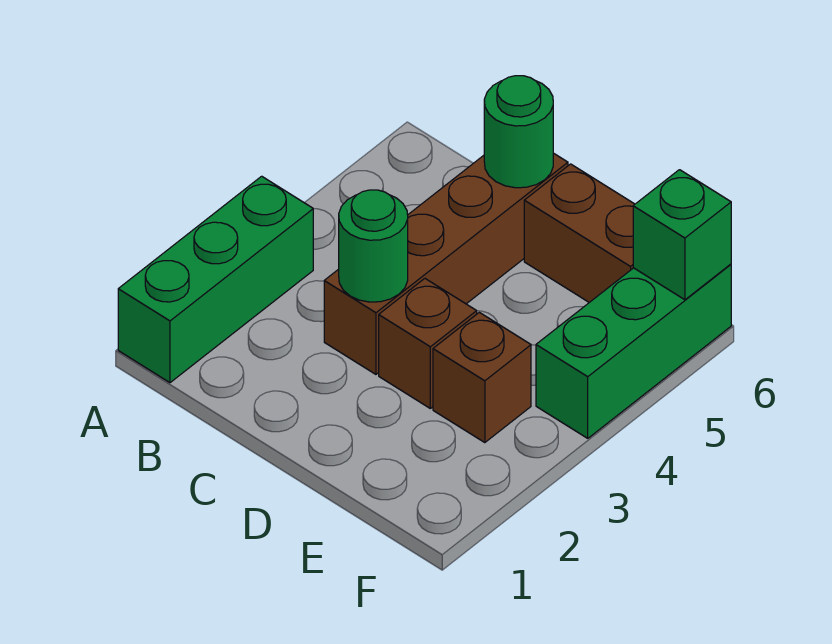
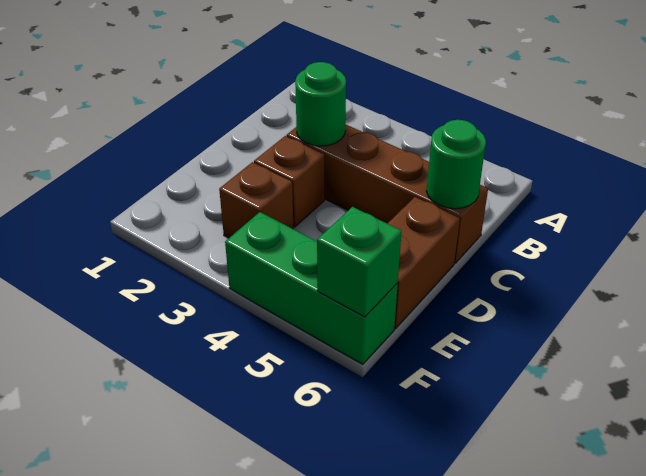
green 1x3 brick [118,176,313,383] -> none

